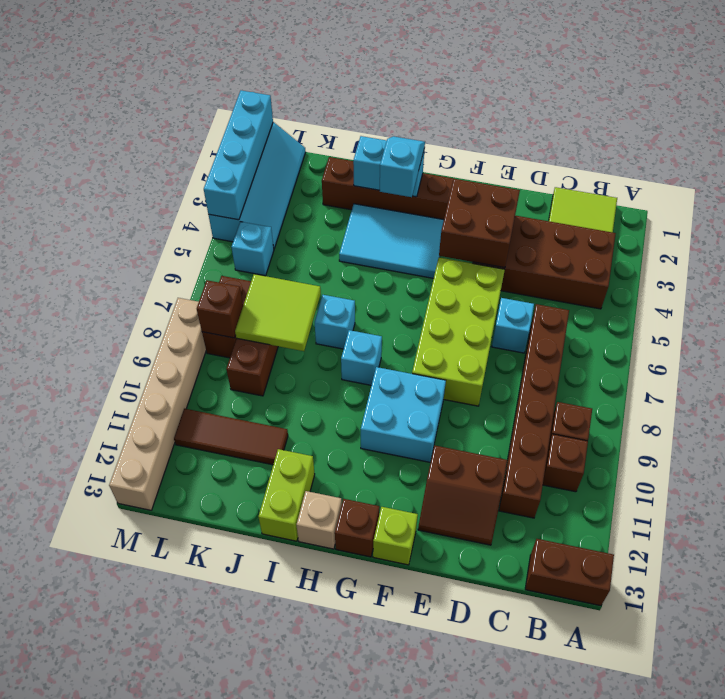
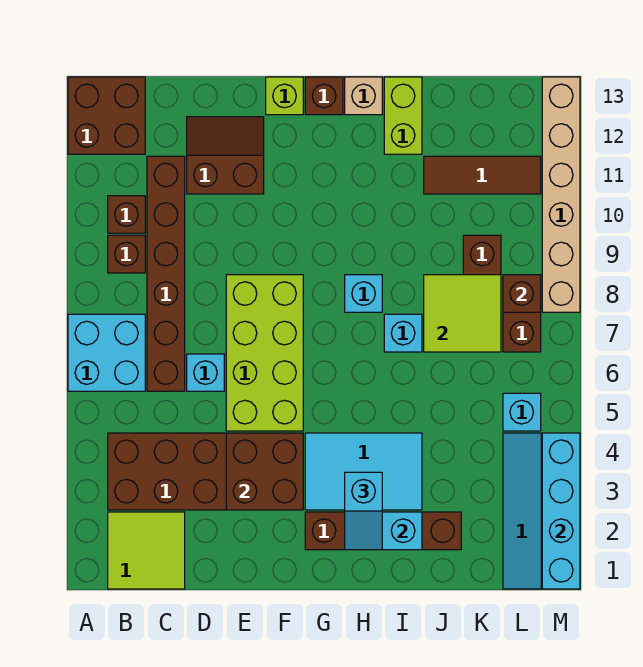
brown 1x2 brick [525,539,614,606] -> brown 2x2 brick [68,77,145,154]
cyan 2x2 brick [361,367,446,462] -> cyan 2x2 brick moved to [68,314,145,391]

